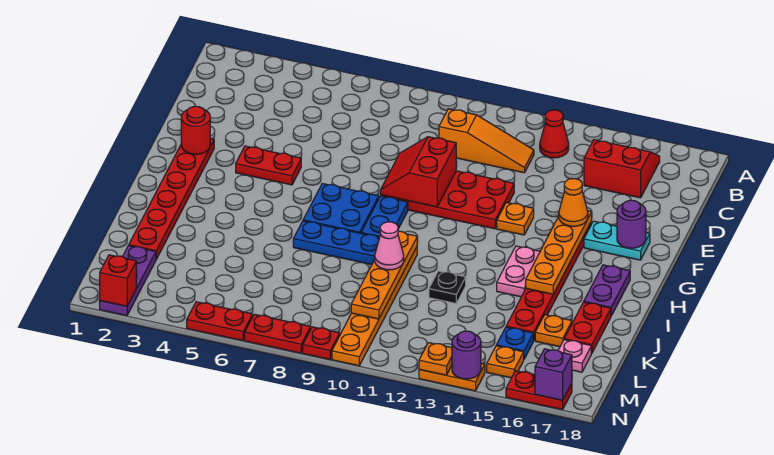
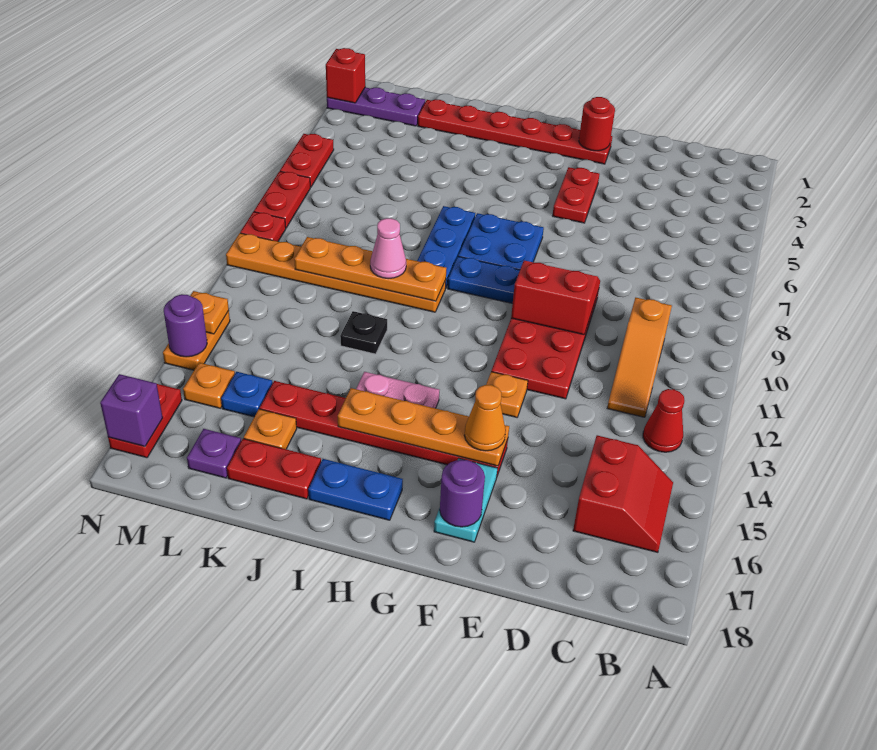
purple 1x2 plate [584,265,630,316] -> blue 1x2 plate [308,459,403,520]
pink 1x1 plate [558,340,591,372] -> purple 1x1 plate [187,429,241,478]

